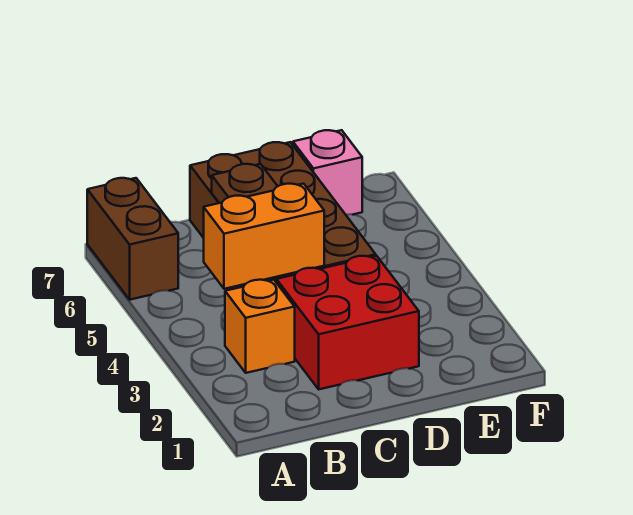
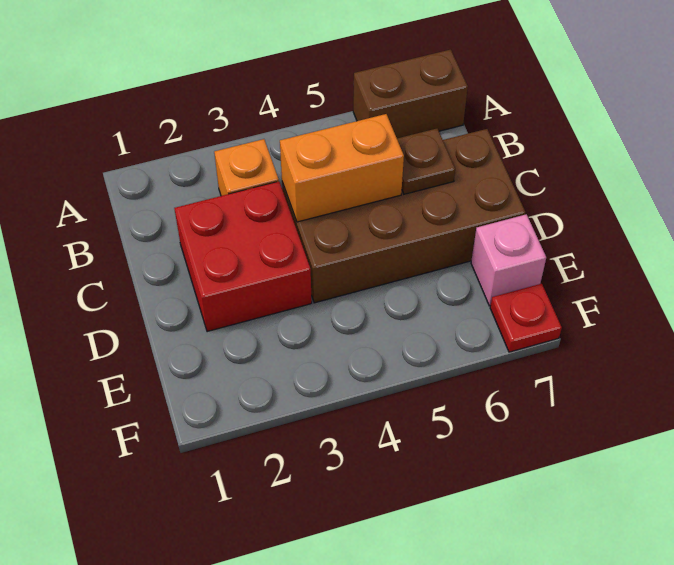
orange 1x2 brick [204,184,324,289] -> orange 1x2 brick turned to [280,114,404,222]
none -> red 1x1 plate [490,284,562,352]

